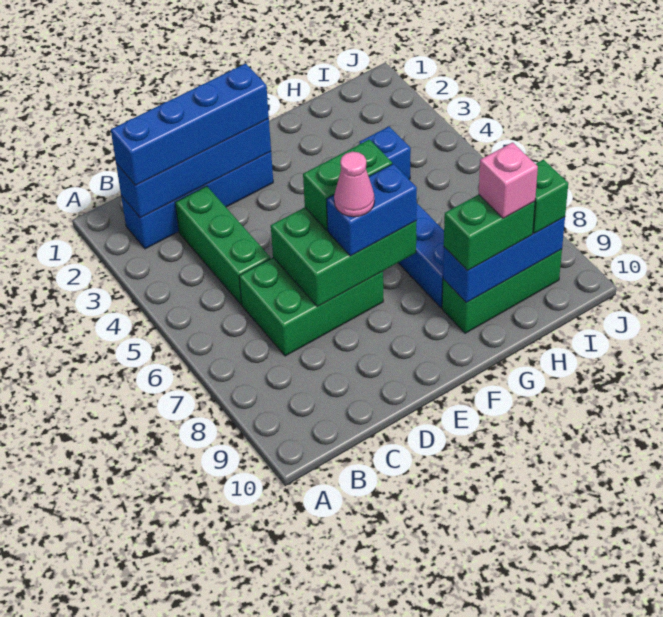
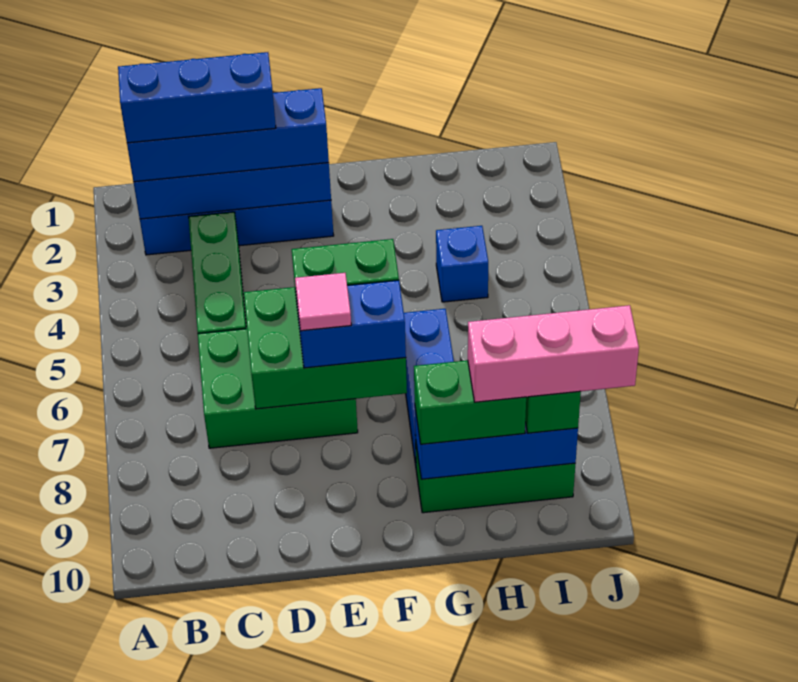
none -> blue 1x3 brick [118,52,276,143]
pink 1x1 cone [334,152,374,217] -> pink 1x1 tile [295,273,351,331]
pink 1x1 brick [479,142,538,218] -> pink 1x3 brick [468,305,639,402]

